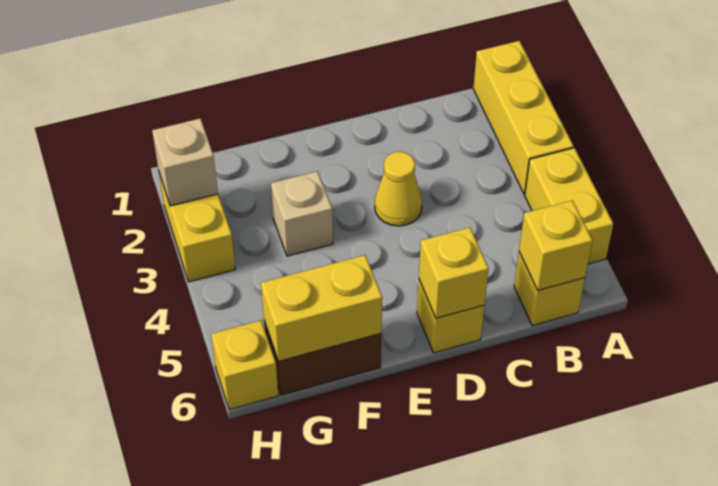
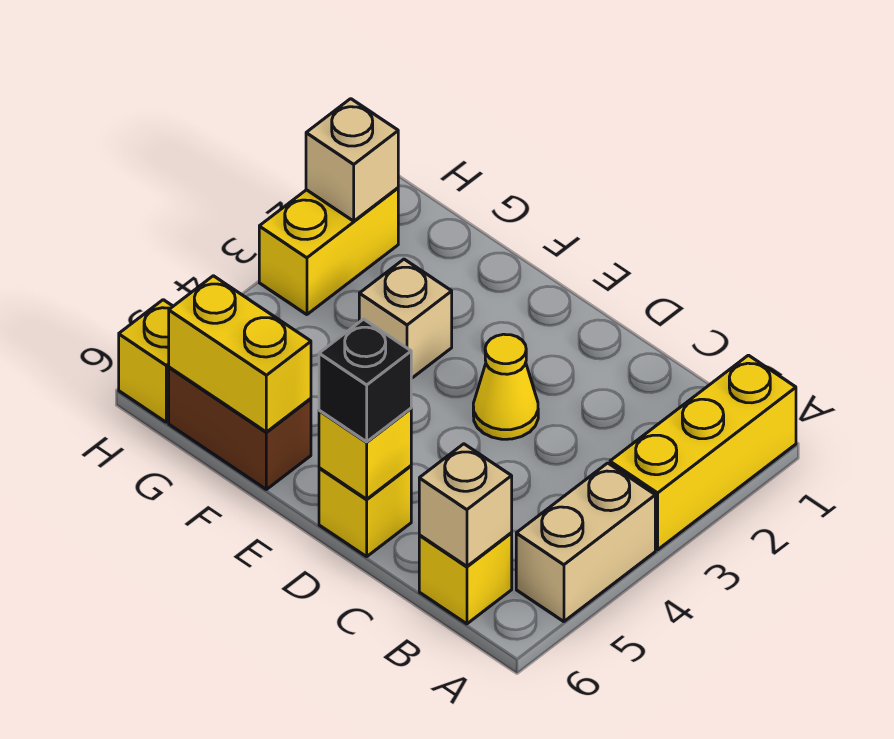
yellow 1x2 brick [525,148,613,264] -> tan 1x2 brick [516,463,655,622]
yellow 1x1 brick [519,201,592,290] -> tan 1x1 brick [419,444,512,566]
none -> black 1x1 brick [319,319,411,442]

